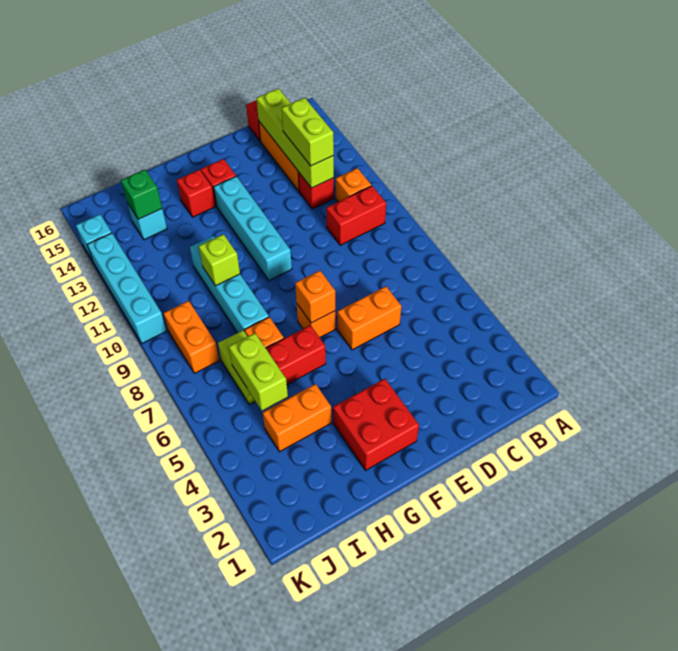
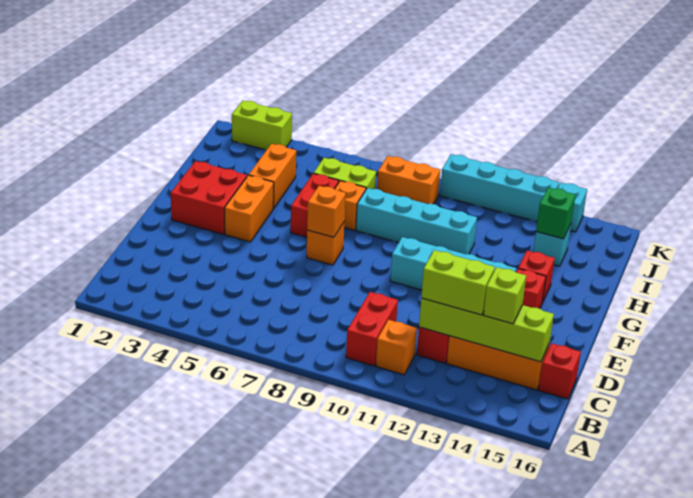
orange 1x2 brick [337,286,401,350] -> orange 1x2 brick moved to [225,175,274,242]
lime 1x1 brick [199,234,240,286] -> lime 1x1 brick moved to [483,267,526,324]
lime 1x2 brick [229,333,288,411] -> lime 1x2 brick moved to [232,101,292,150]

